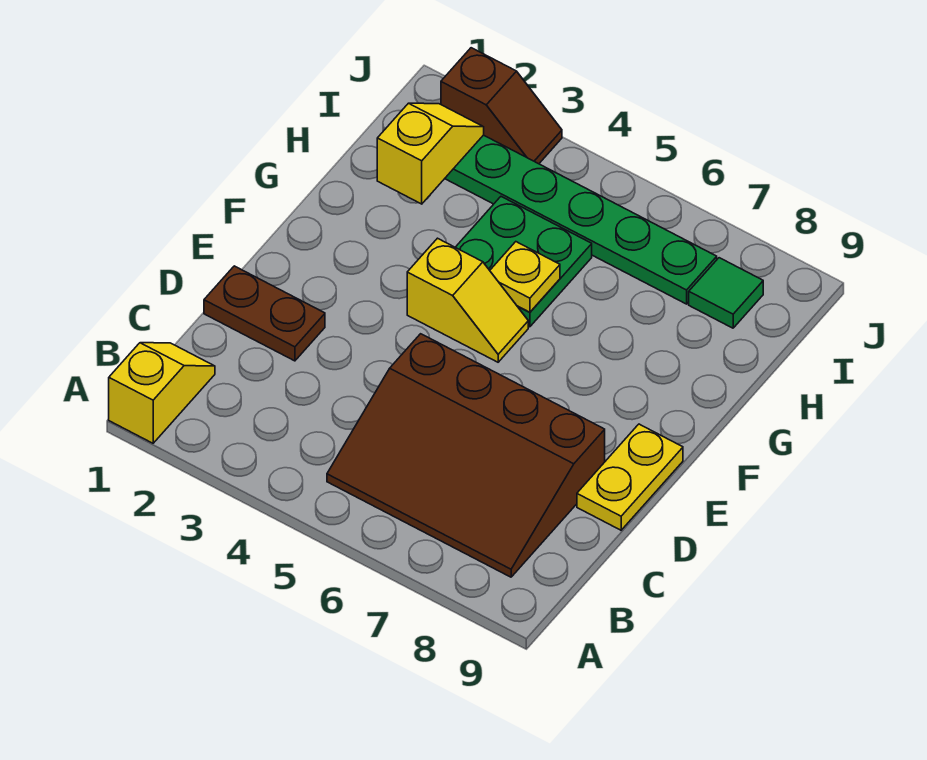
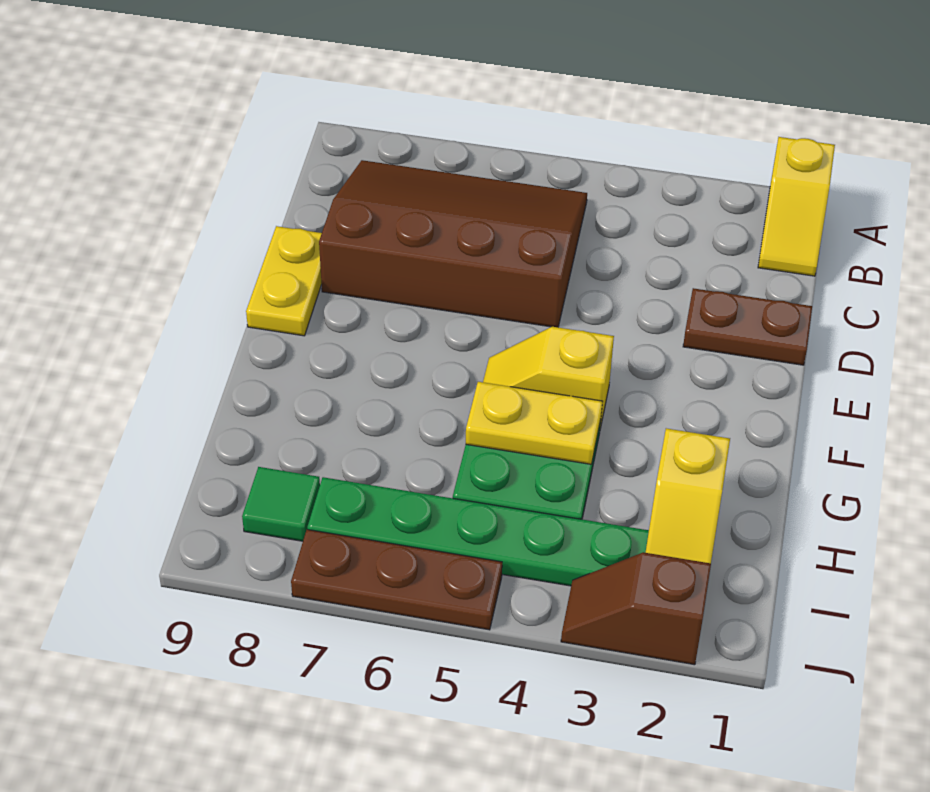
yellow 1x1 plate [490,242,560,312] -> yellow 1x2 plate [466,382,603,464]
none -> brown 1x3 plate [291,530,502,630]

